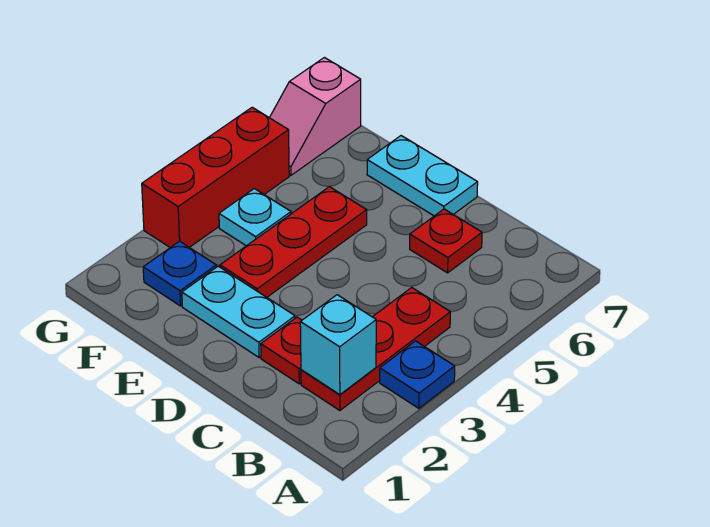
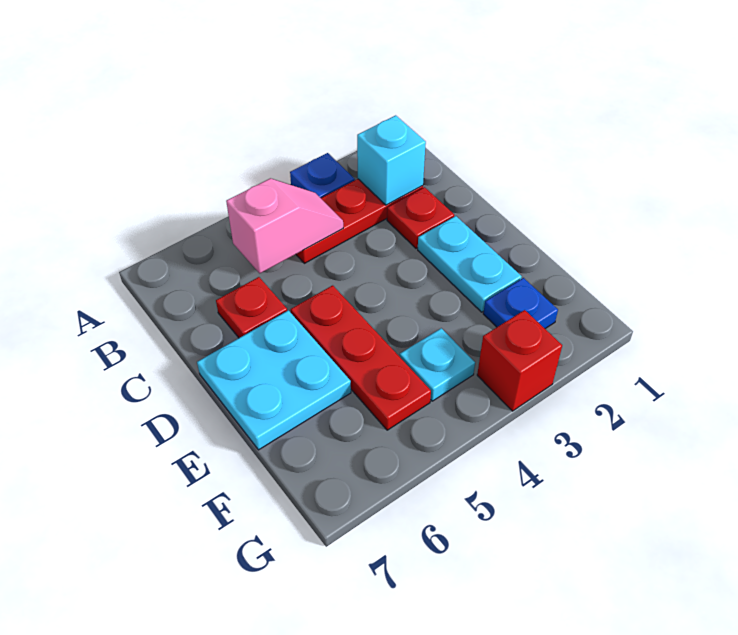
cyan 1x2 plate [367,136,478,216] -> cyan 2x2 plate [197,310,351,450]
red 1x3 plate [220,187,367,297] -> red 1x3 plate turned to [291,285,431,430]
red 1x3 brick [142,107,289,248] -> red 1x1 brick [477,310,562,411]
pink 1x2 slope [270,58,361,175] -> pink 1x2 slope moved to [226,178,343,273]

